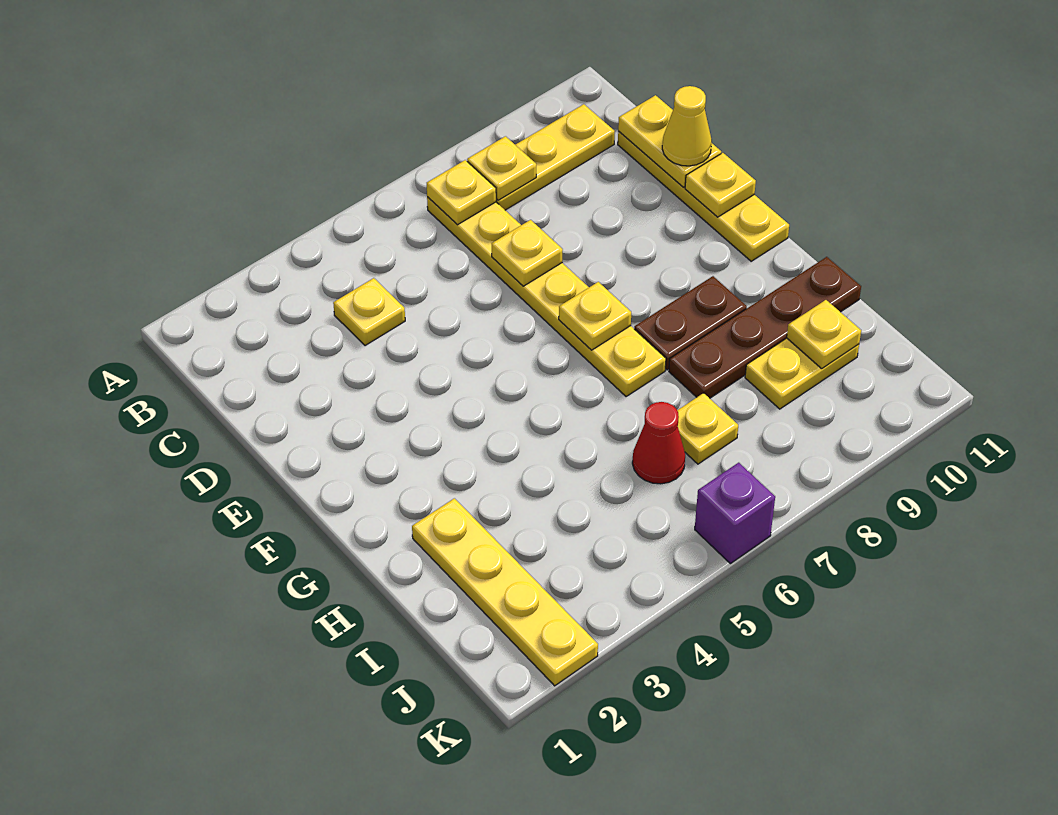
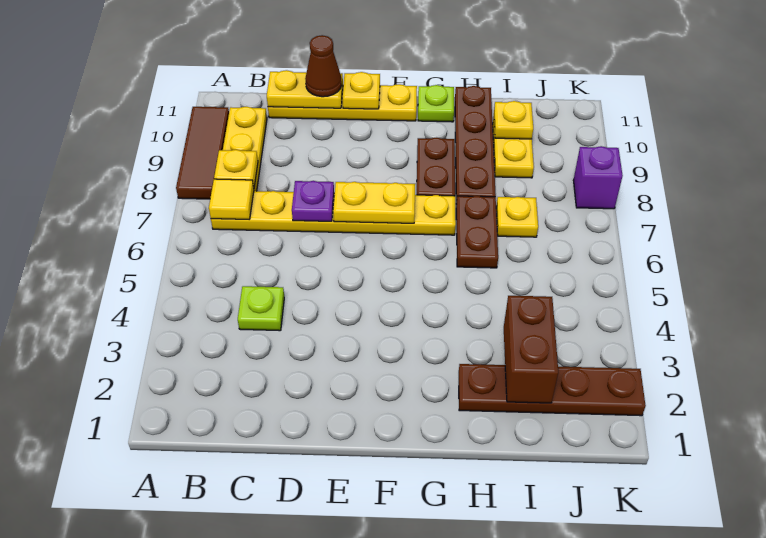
none -> brown 1x3 tile [176,107,229,199]
yellow 1x1 plate [427,160,496,225] -> yellow 1x1 tile [209,179,254,220]
yellow 1x1 plate [333,278,405,346] -> lime 1x1 plate [238,286,284,331]
yellow 1x1 plate [492,220,563,286] -> purple 1x1 plate [292,181,334,221]
yellow 1x1 cone [662,86,712,166] -> brown 1x1 cone [305,35,342,97]
yellow 1x1 plate [559,282,631,350] -> yellow 1x2 plate [333,182,415,223]
none -> lime 1x1 plate [418,85,454,122]
yellow 1x4 plate [412,498,598,686] -> brown 1x4 plate [459,364,646,416]
none -> brown 1x2 plate [456,196,498,268]
none -> brown 1x2 brick [504,296,558,403]
red 1x1 cone [632,402,685,484] -> none
purple 1x1 brick [695,463,775,564] -> purple 1x1 brick moved to [573,146,623,209]

